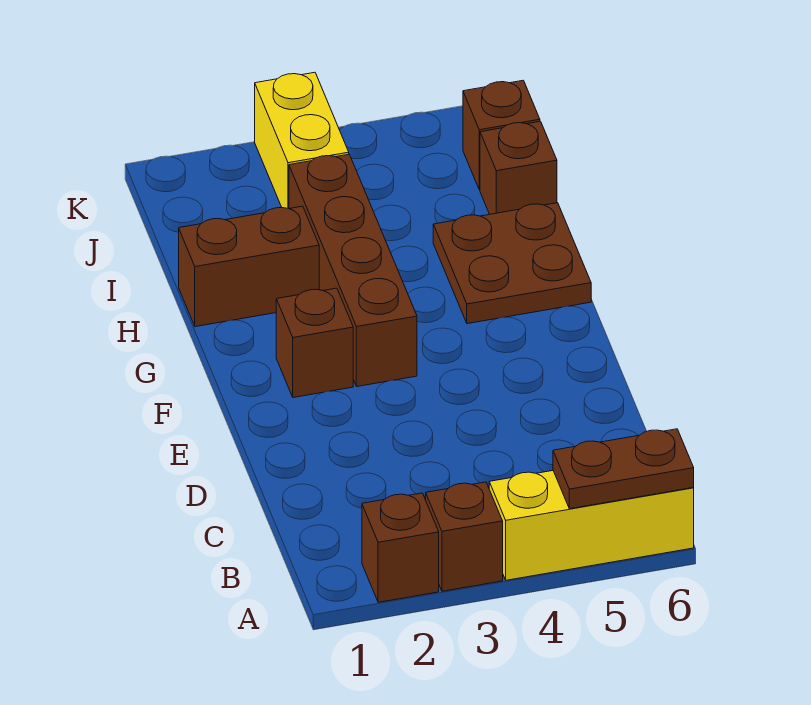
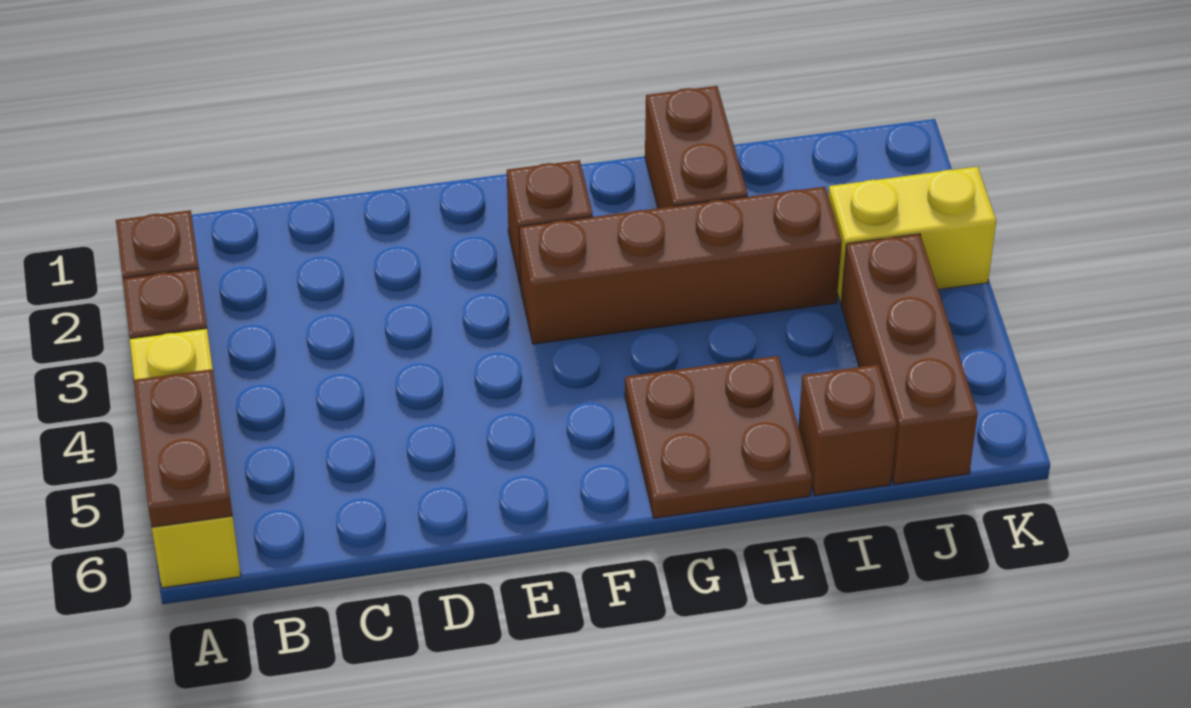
brown 1x1 brick [463,80,540,190] -> brown 1x3 brick [841,234,978,484]

